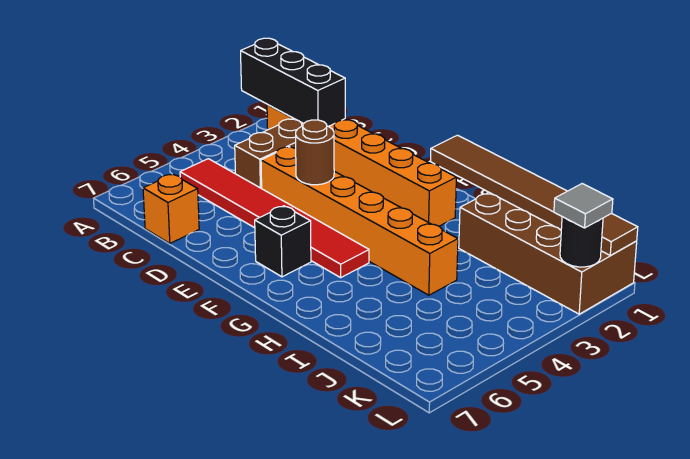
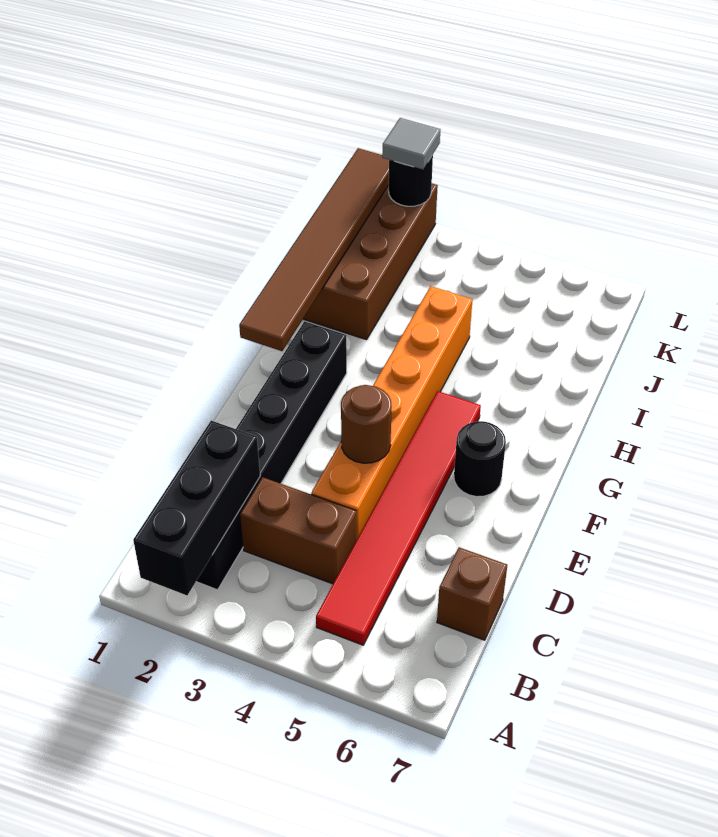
orange 1x6 brick [267,105,456,226] -> black 1x6 brick [196,321,347,590]
orange 1x1 brick [143,174,199,243] -> brown 1x1 brick [437,547,507,640]
black 1x1 brick [255,206,311,277] -> black 1x1 round brick [454,421,506,497]

